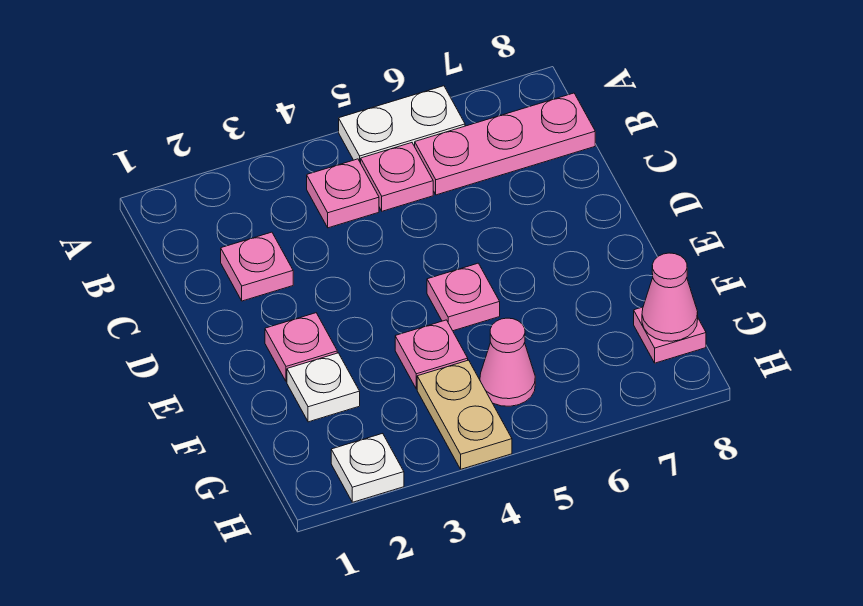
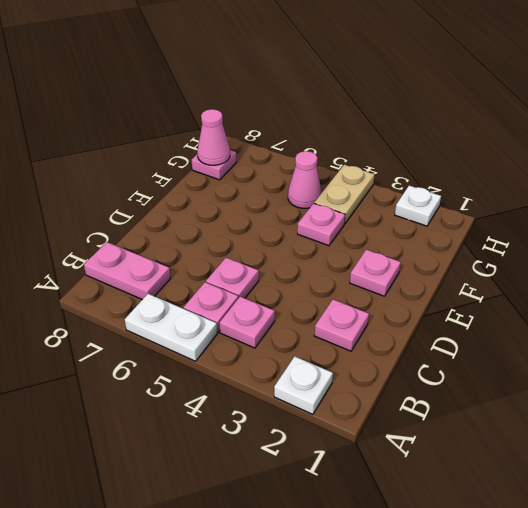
pink 1x3 plate [415,93,595,195] -> pink 1x2 plate [84,242,171,300]
pink 1x1 plate [427,263,500,331] -> pink 1x1 plate moved to [206,258,259,298]
white 1x1 plate [287,353,360,422] -> white 1x1 plate moved to [274,356,333,414]

